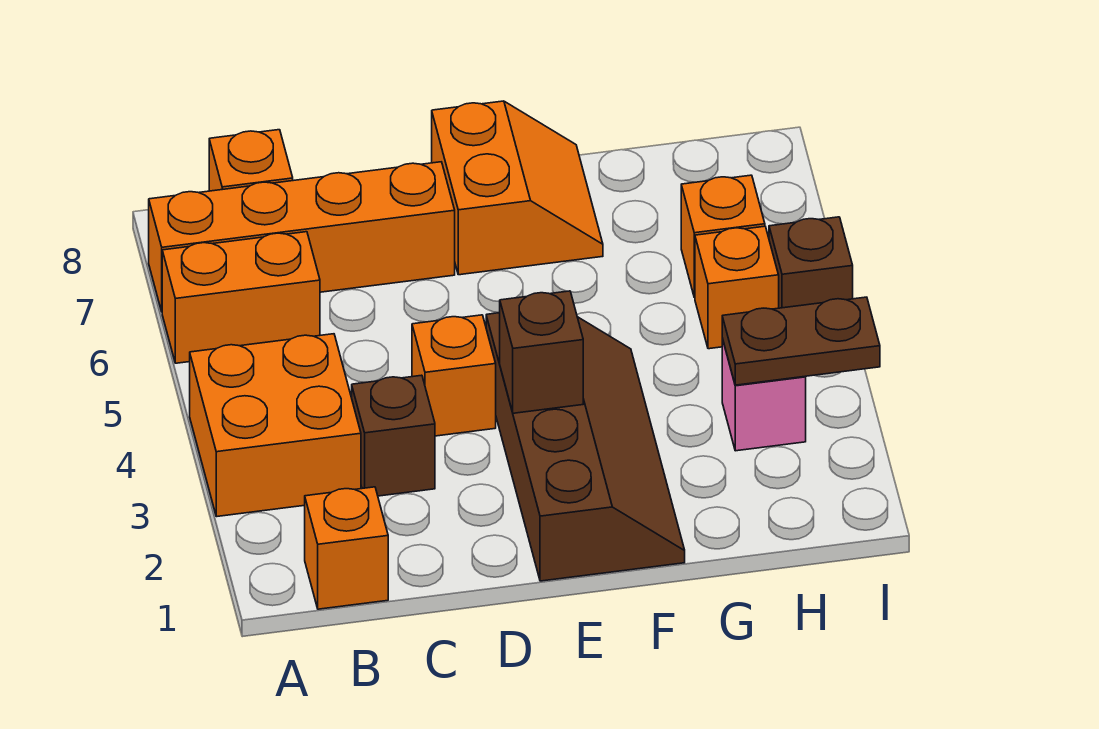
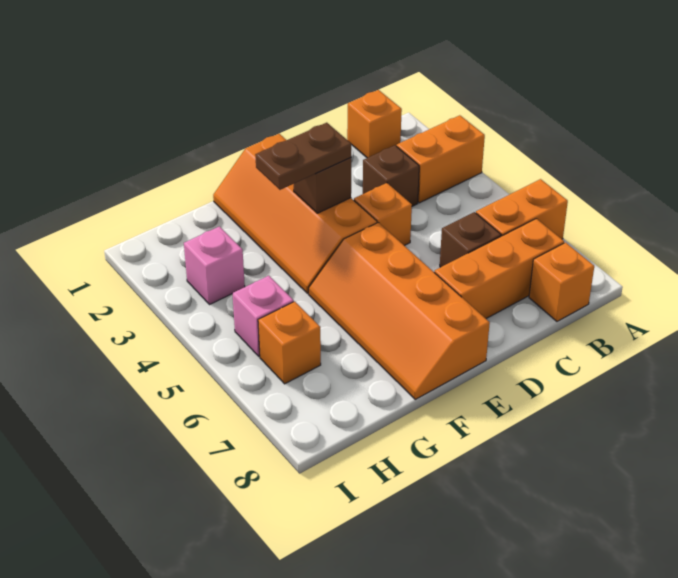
orange 2x2 brick [190,334,361,517] -> orange 1x2 brick [397,115,485,203]
orange 1x4 brick [149,162,455,311] -> orange 1x3 brick [434,219,564,319]
brown 2x4 slope [486,313,685,581] -> orange 2x4 slope [213,134,377,294]
orange 2x2 slope [432,101,603,275] -> orange 2x4 slope [309,222,490,399]
brown 1x2 plate [722,297,880,385] -> brown 1x2 plate moved to [255,123,352,190]
orange 1x1 brick [695,226,779,349] -> pink 1x1 brick [232,276,294,356]
brown 1x1 brick [769,217,853,308] -> brown 1x1 brick moved to [440,212,501,267]

